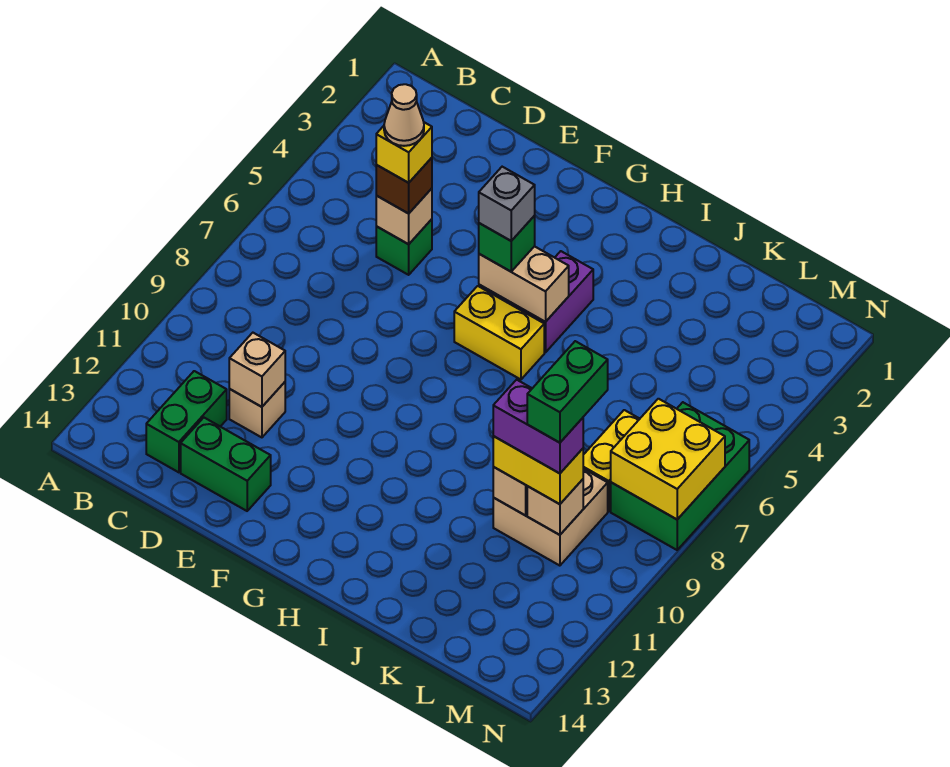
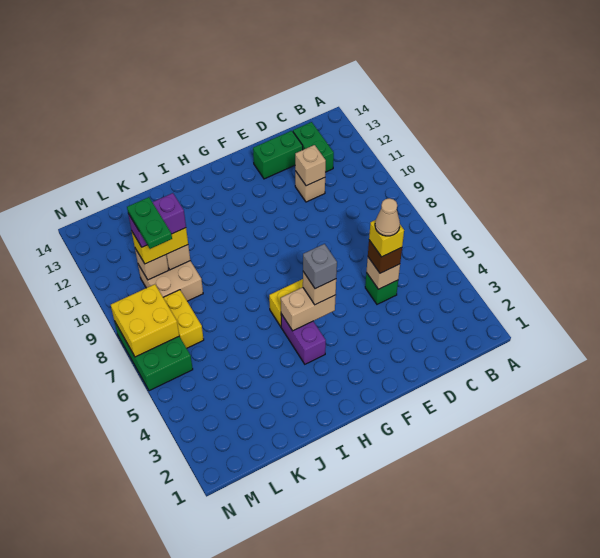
green 1x1 brick [479,216,535,272] -> tan 1x1 brick [303,272,336,305]
green 1x2 brick [527,341,608,443] -> green 1x2 plate [127,197,172,249]

